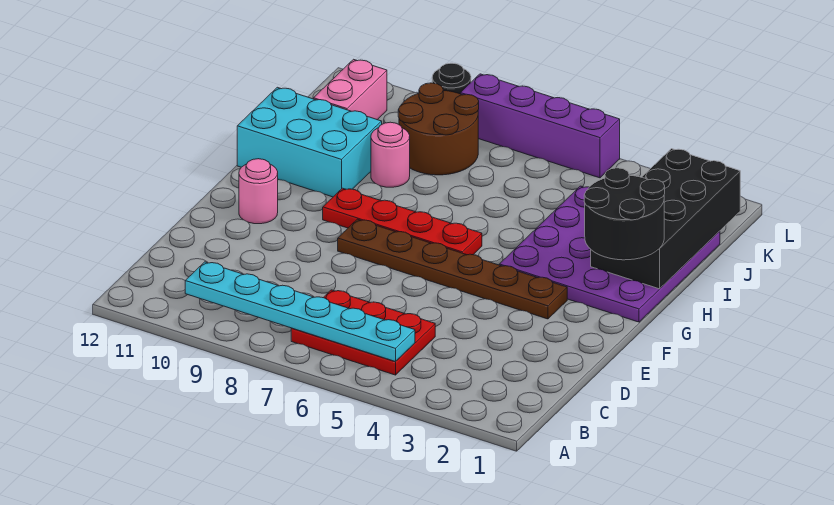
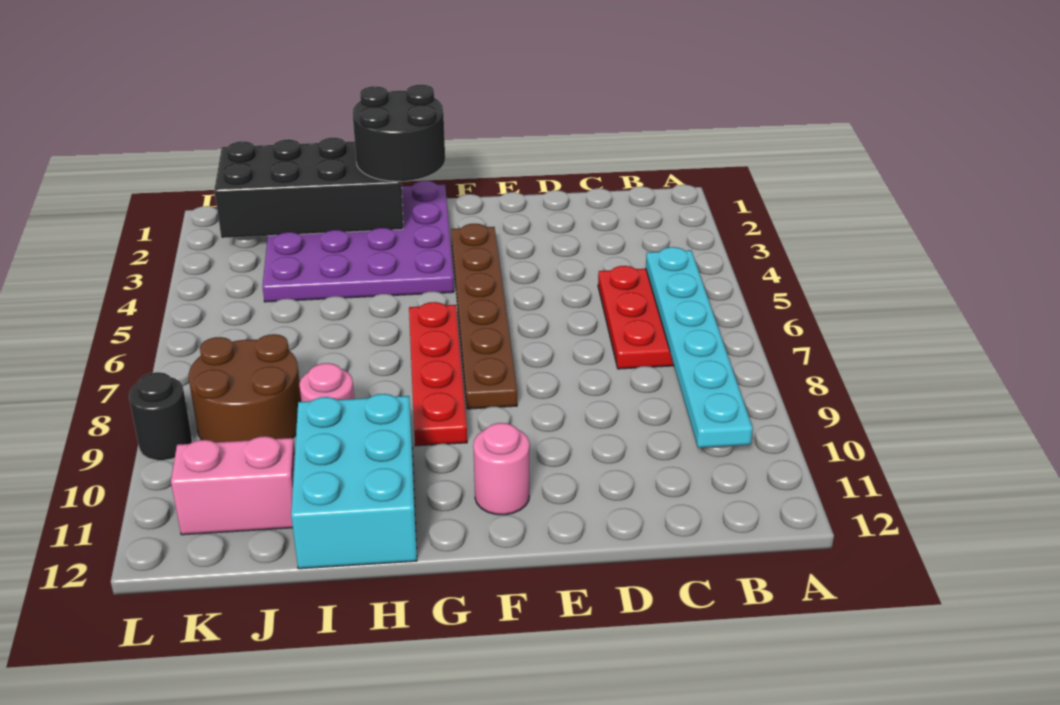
purple 1x4 brick [460,74,620,178] -> none

